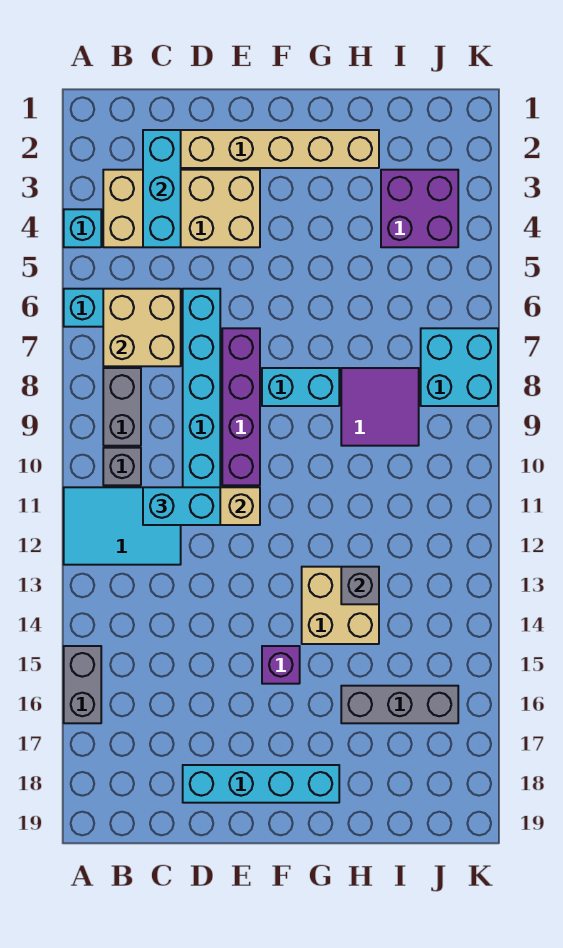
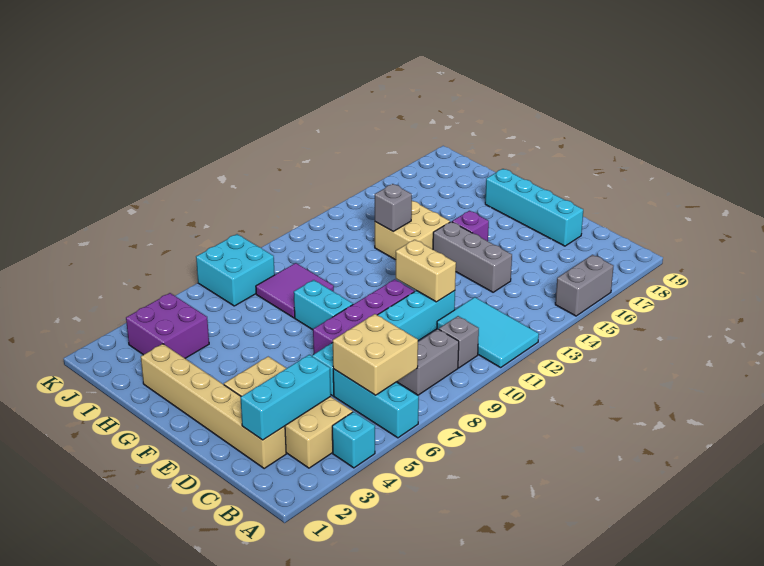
cyan 1x2 brick [143,487,220,525] -> none
grey 1x3 brick [341,686,458,723] -> grey 1x3 brick moved to [433,222,512,292]

